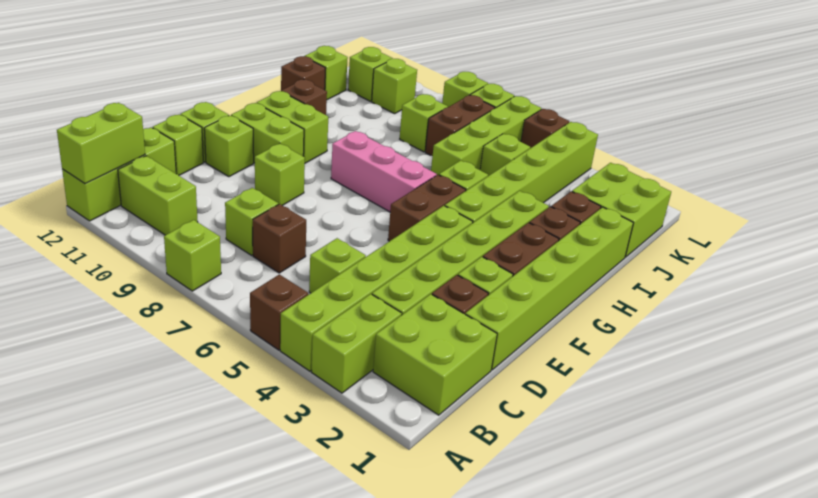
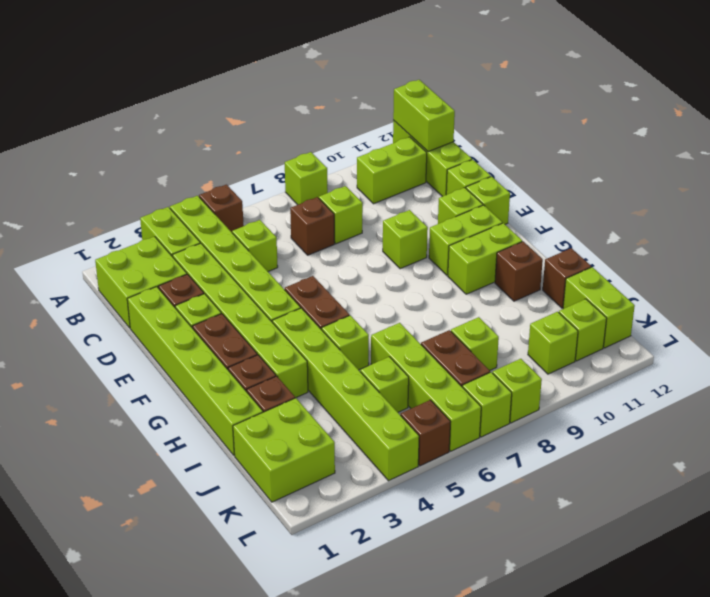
pink 1x3 brick [331,131,437,212] -> none
lime 1x1 brick [305,46,348,100] -> lime 1x2 brick [563,267,635,348]

